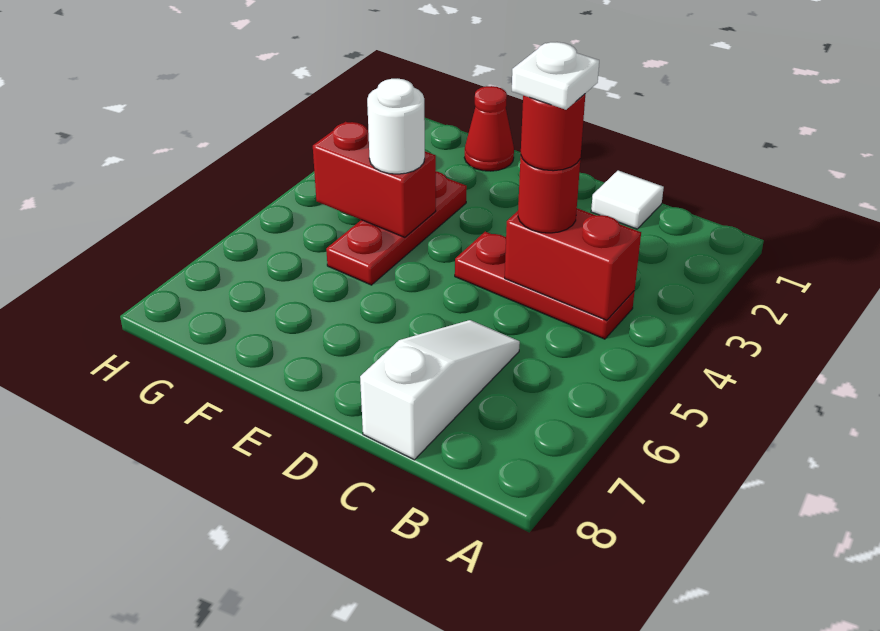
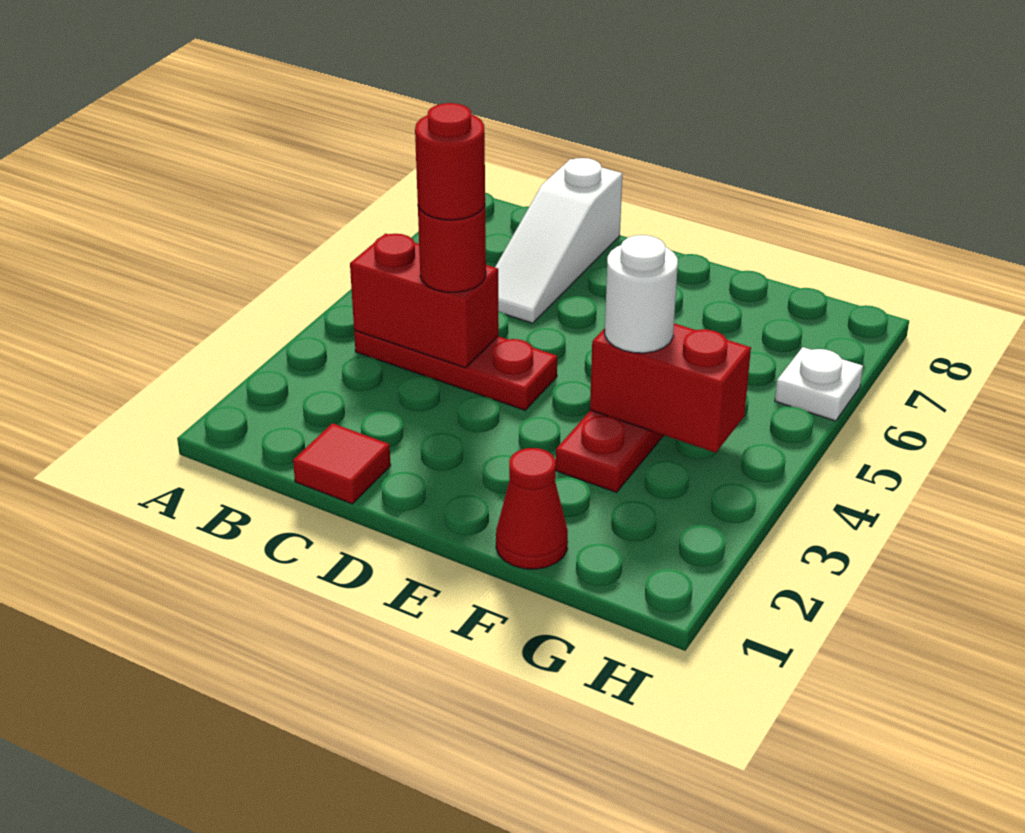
white 1x1 tile [591,171,664,229] -> red 1x1 tile [293,423,391,504]
white 1x1 plate [512,42,599,110] -> white 1x1 plate moved to [775,347,863,421]

